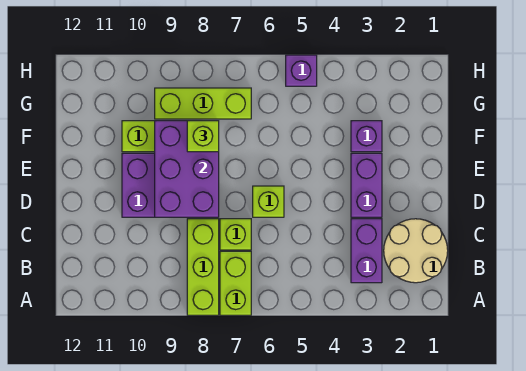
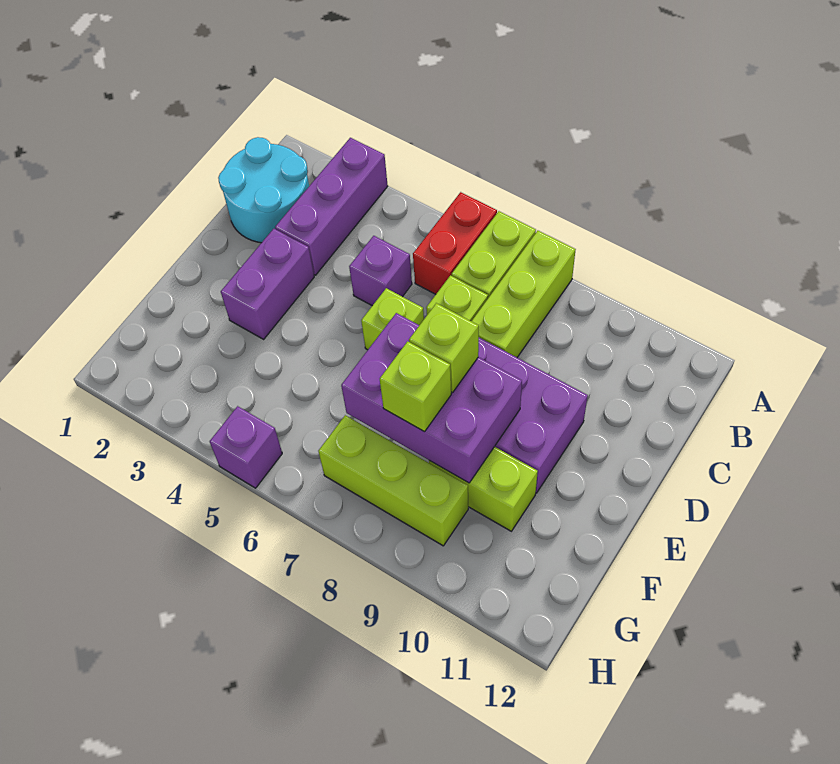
none -> red 1x2 brick [413,192,497,294]
tan 2x2 round brick [384,219,448,283] -> cyan 2x2 round brick [218,137,309,243]
purple 1x2 brick [351,219,382,283] -> purple 1x3 brick [275,138,388,275]
purple 2x3 brick [155,121,219,217] -> purple 2x3 brick turned to [341,313,522,483]
none -> lime 1x1 brick [409,303,479,393]
purple 1x1 brick [351,121,382,152] -> purple 1x1 brick moved to [349,236,412,306]

